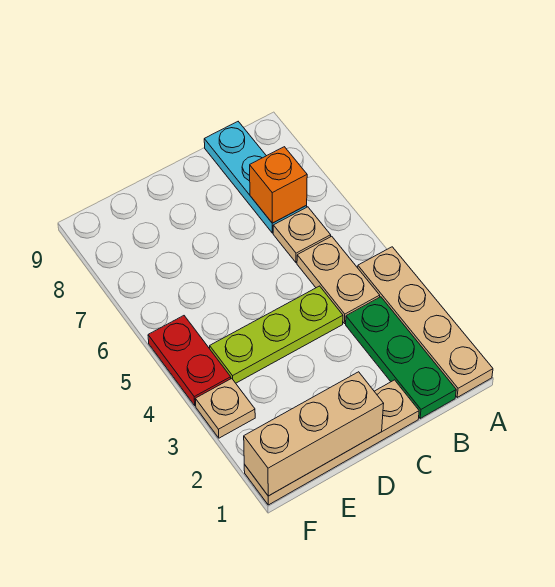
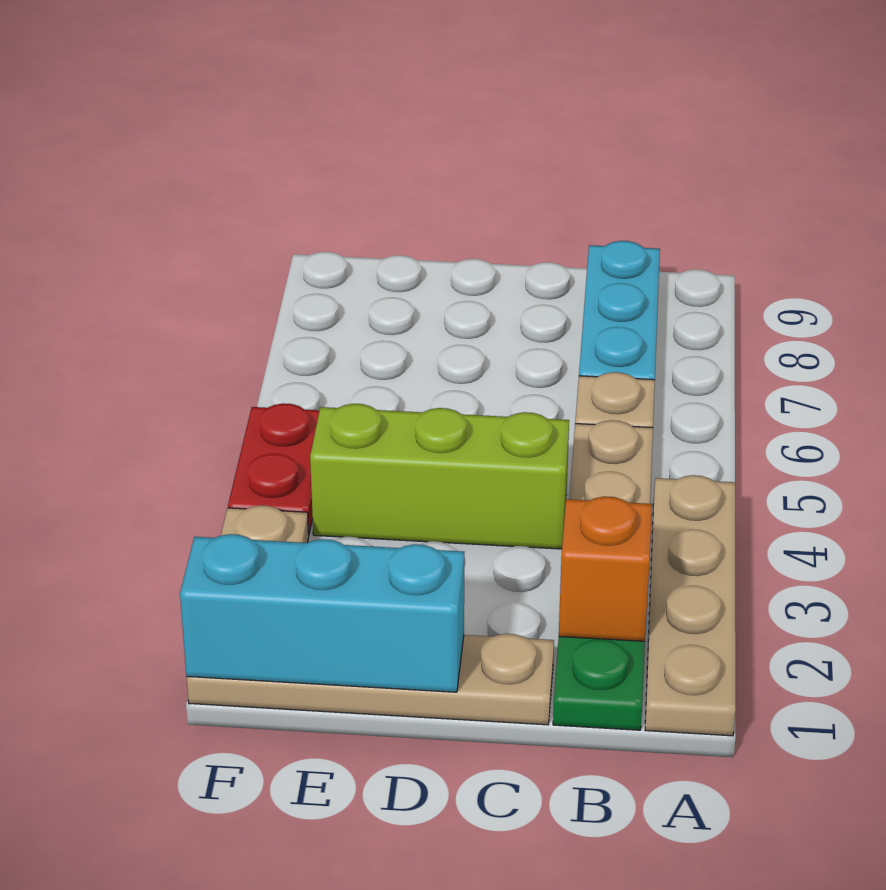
orange 1x1 brick [250,147,307,223] -> orange 1x1 brick moved to [559,496,652,641]
lime 1x3 plate [210,286,343,383] -> lime 1x3 brick [310,404,569,549]
tan 1x3 brick [244,372,384,496] -> cyan 1x3 brick [180,534,464,692]

